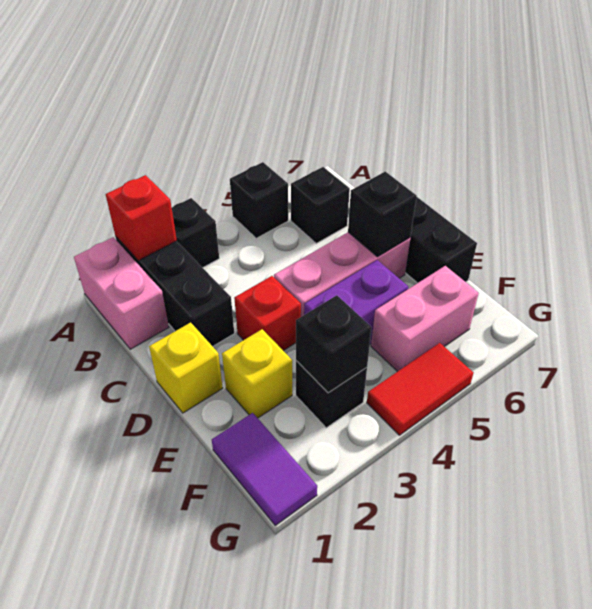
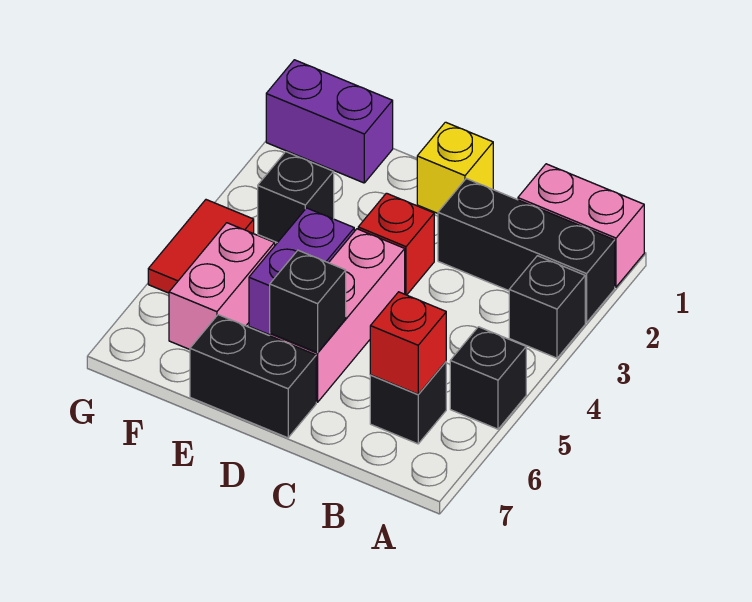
red 1x1 brick [106,175,177,261] -> red 1x1 brick moved to [370,292,446,394]
yellow 1x1 brick [222,329,292,418] -> none
purple 1x2 tile [212,413,317,525] -> purple 1x2 brick [266,60,393,183]
black 1x1 brick [296,295,372,393] -> none

